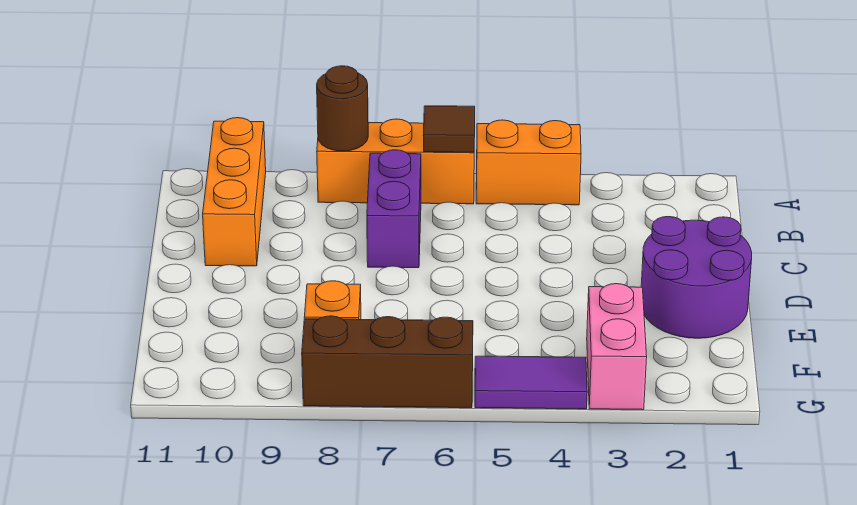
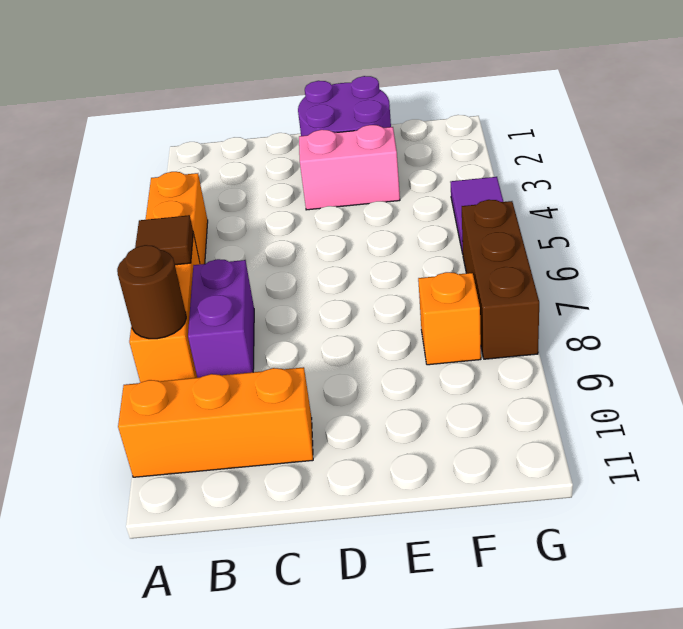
purple 1x2 brick [367,150,421,268] -> purple 1x2 brick turned to [188,259,254,378]
pink 1x2 brick [587,284,647,410] -> pink 1x2 brick moved to [299,125,400,210]

